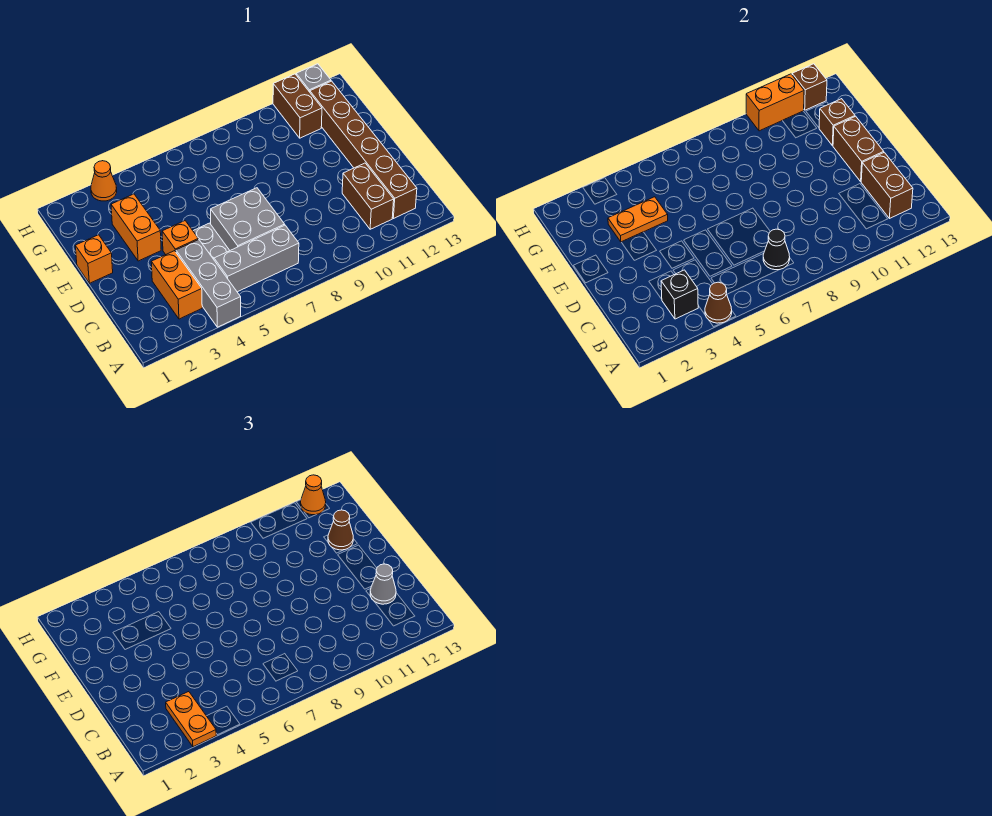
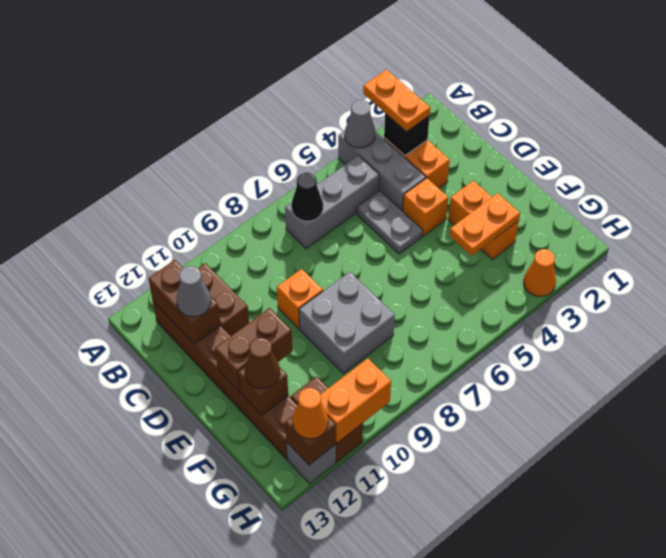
brown 1x1 cone [705,282,732,323] -> grey 1x1 cone [345,100,376,148]
grey 2x2 brick [211,188,285,250] -> grey 2x2 brick moved to [299,272,395,374]
brown 1x2 brick [833,116,884,181] -> brown 1x2 brick turned to [215,308,293,391]
orange 1x1 brick [75,235,113,283] -> orange 1x1 brick moved to [277,269,323,328]

